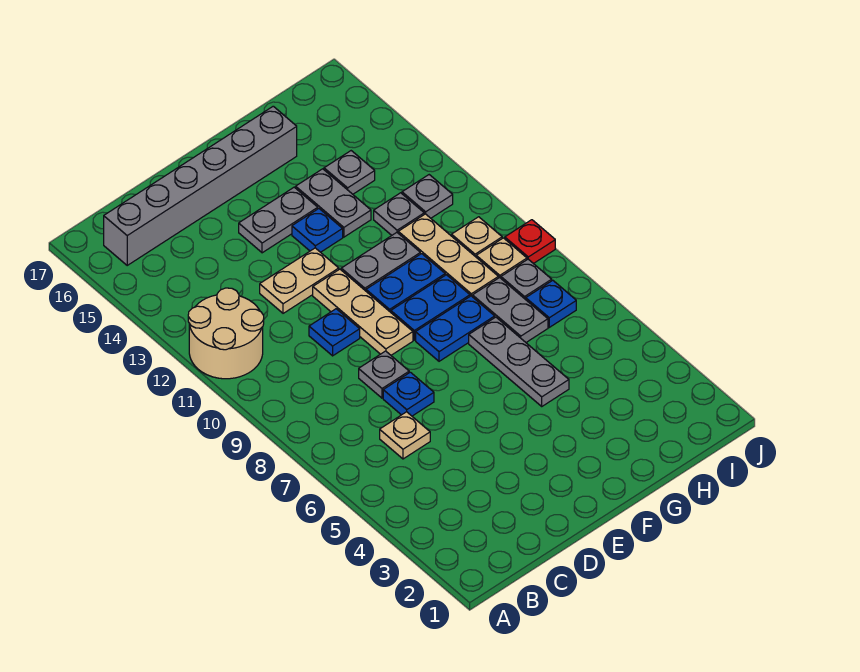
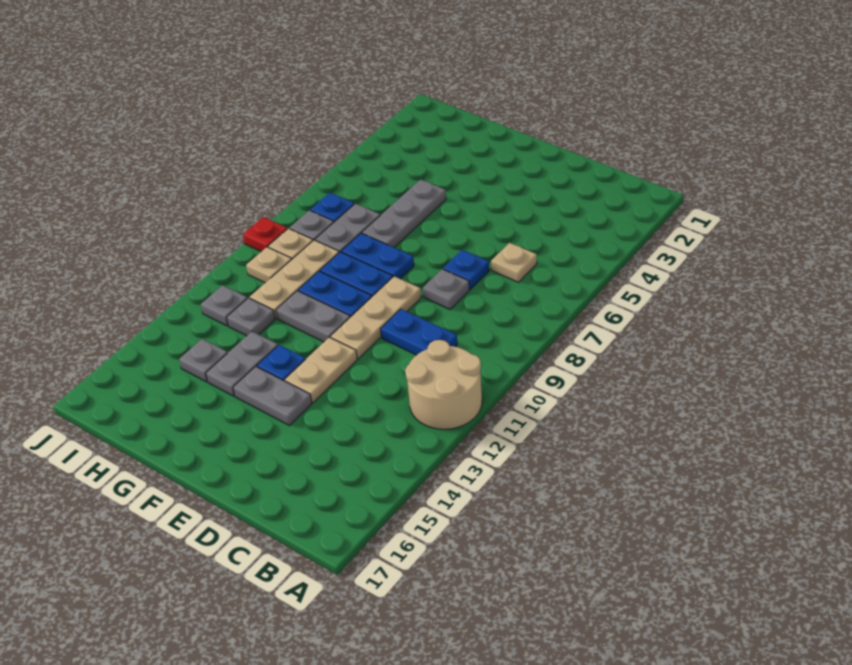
grey 1x6 brick [104,106,297,265] -> none
blue 1x1 plate [309,309,360,356] -> blue 1x2 plate [381,309,457,355]
tan 1x2 plate [260,248,339,313] -> tan 1x2 plate turned to [285,337,357,403]

